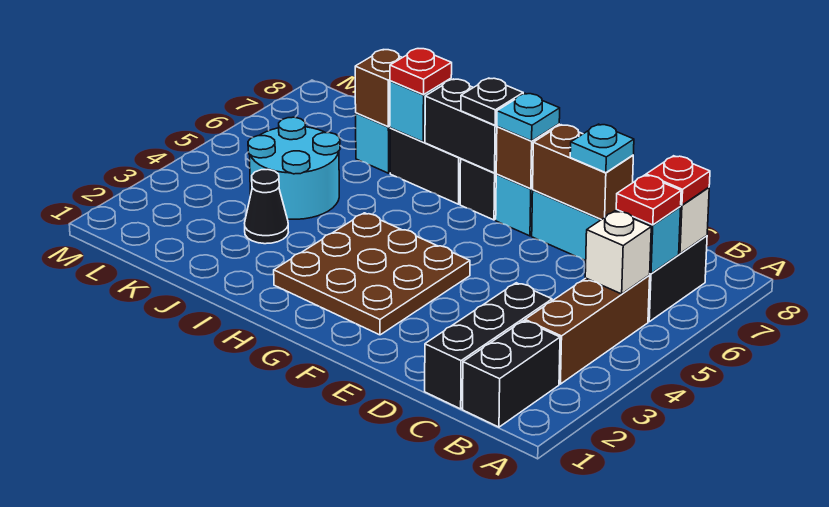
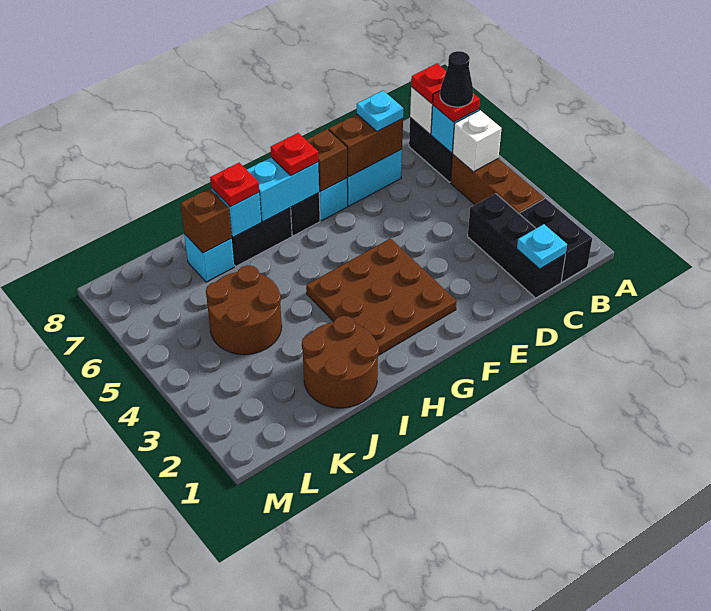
cyan 1x1 plate [497,93,560,141] -> cyan 1x1 plate moved to [517,224,567,269]
black 1x2 brick [425,79,497,173] -> cyan 1x2 brick [247,157,319,222]
black 1x1 plate [461,78,523,125] -> red 1x1 plate [270,133,319,176]
none -> brown 2x2 round brick [302,316,379,408]
black 1x1 cone [245,170,289,244] -> black 1x1 cone moved to [440,51,473,107]
cyan 2x2 round brick [248,117,340,219] -> brown 2x2 round brick [206,265,282,355]

